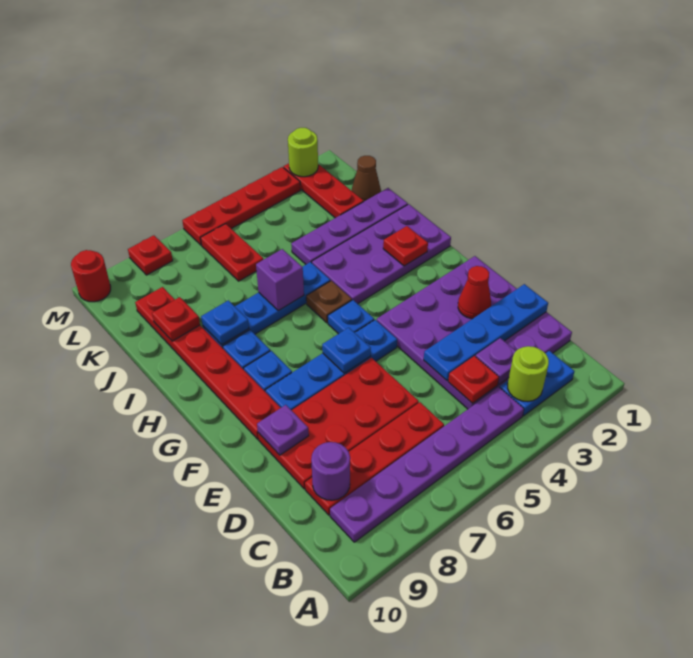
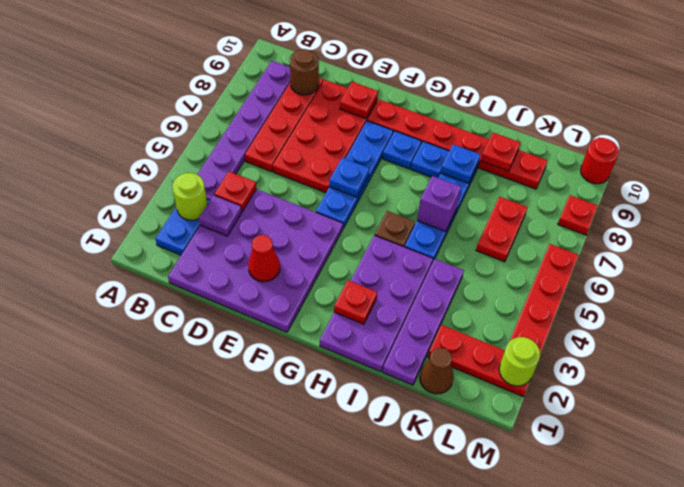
purple 1x1 round brick [311,442,350,500] -> brown 1x1 round brick [290,49,319,95]
blue 1x4 plate [424,284,548,381] -> none
purple 1x1 plate [257,405,309,455] -> red 1x1 plate [340,82,378,119]
blue 1x1 plate [328,300,374,334] -> none
red 1x2 plate [201,224,263,281] -> red 1x2 plate turned to [476,197,528,262]

